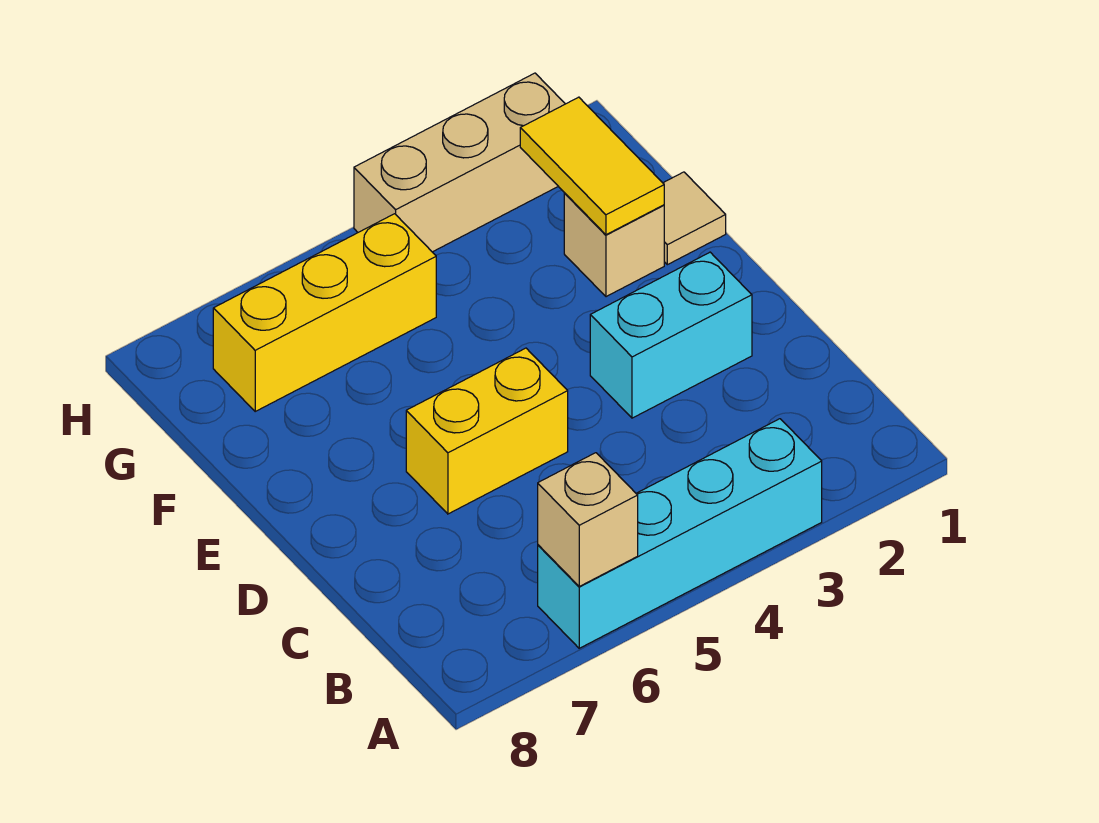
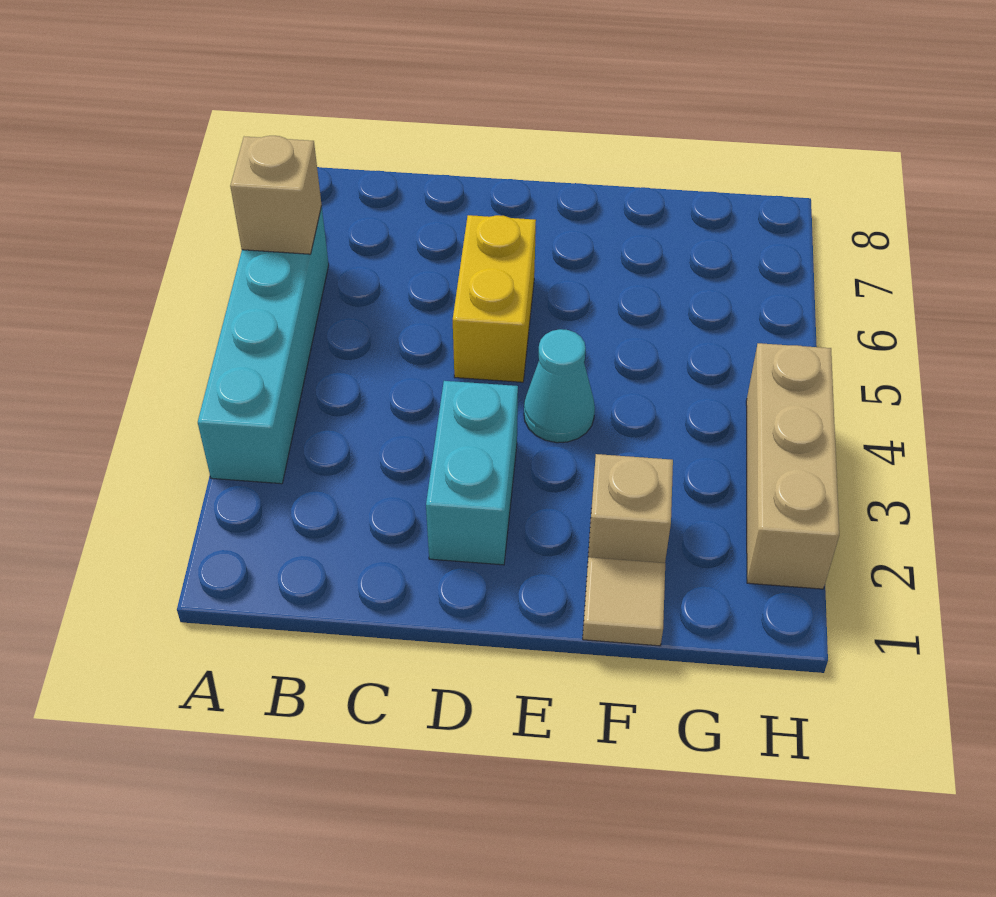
none -> cyan 1x1 cone [524,329,595,443]
yellow 1x2 tile [520,97,664,235] -> none
yellow 1x3 brick [213,214,436,411] -> none

